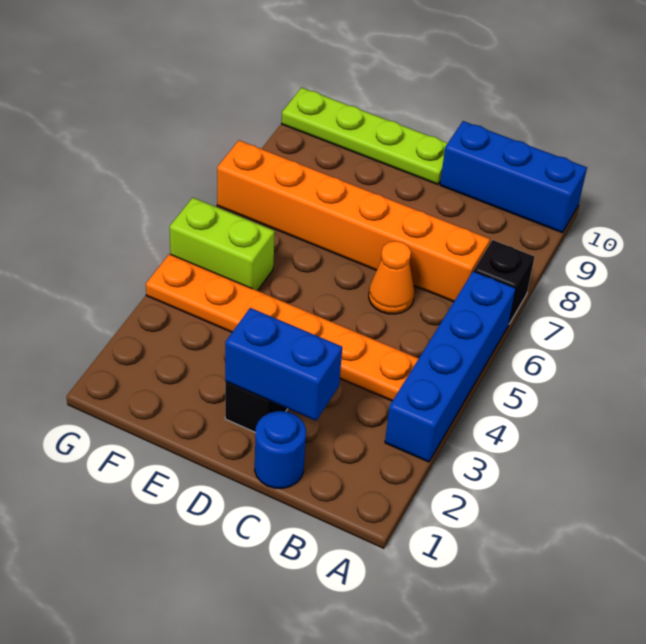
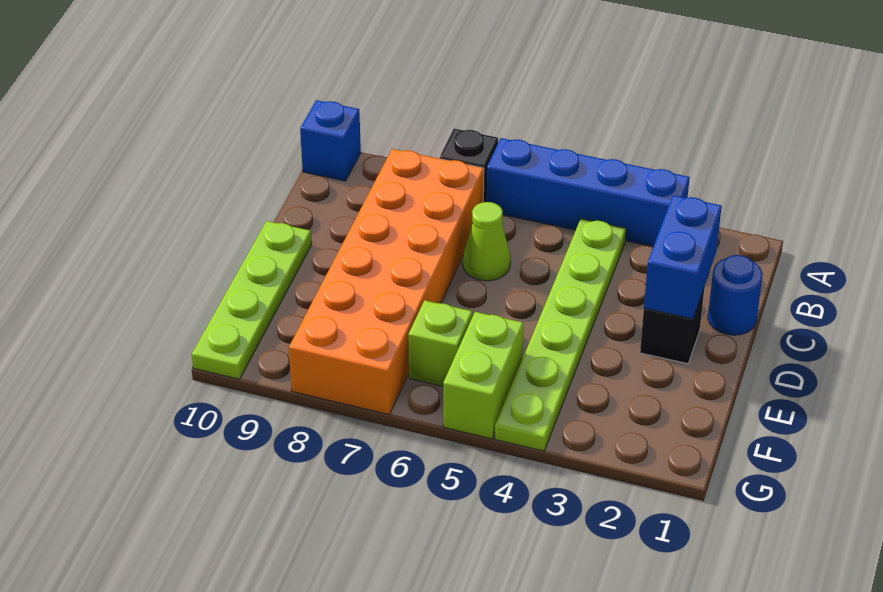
blue 1x3 brick [440,121,587,233] -> blue 1x1 brick [300,100,361,181]
orange 1x6 plate [146,254,419,401] -> lime 1x6 plate [495,219,626,451]
orange 1x6 brick [217,140,490,302] -> orange 2x6 brick [289,149,484,415]
orange 1x1 cone [369,241,414,314] -> lime 1x1 cone [463,202,511,281]
none -> lime 1x1 brick [408,300,472,386]

